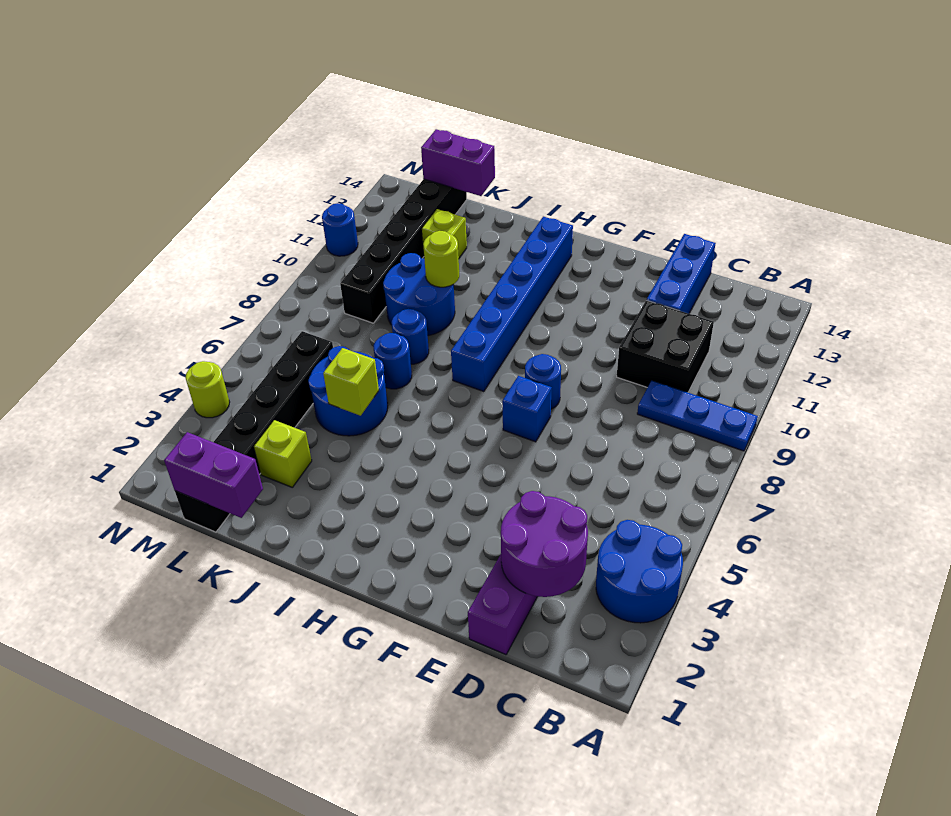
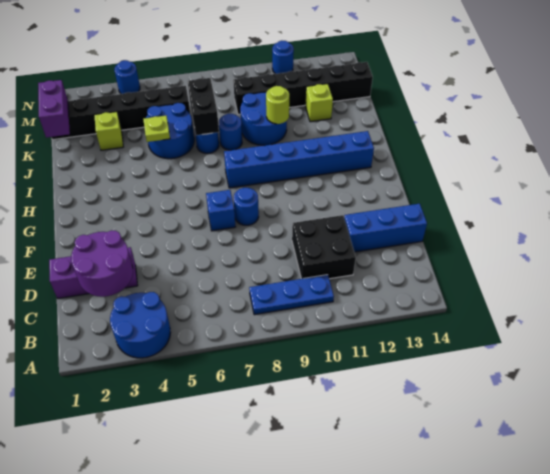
blue 1x3 plate [637,381,758,451] -> blue 1x3 plate turned to [249,275,334,315]
lime 1x1 brick [323,348,379,416] -> lime 1x1 plate [143,116,170,142]
none -> black 1x2 brick [188,78,219,135]
purple 1x2 brick [421,129,495,196] -> none
lime 1x1 round brick [185,361,230,418] -> blue 1x1 round brick [114,60,140,94]

